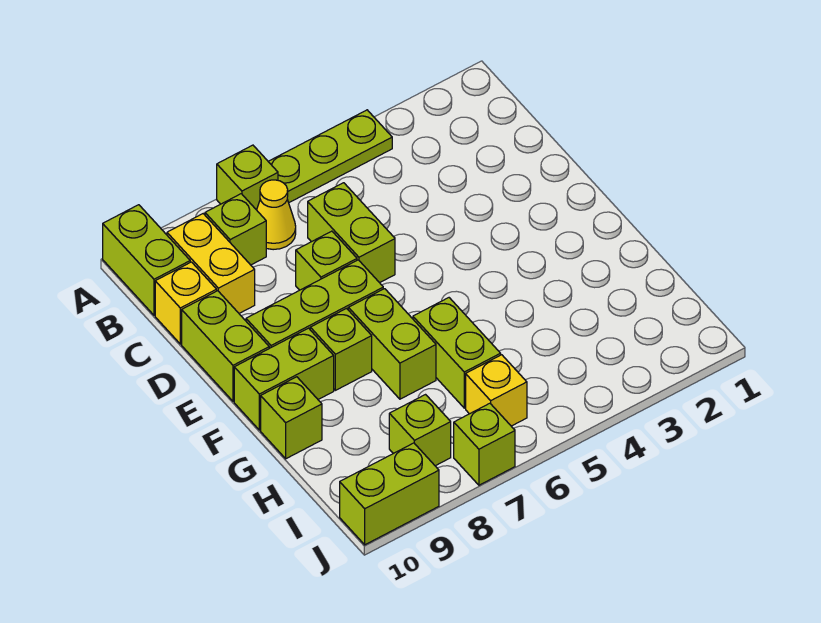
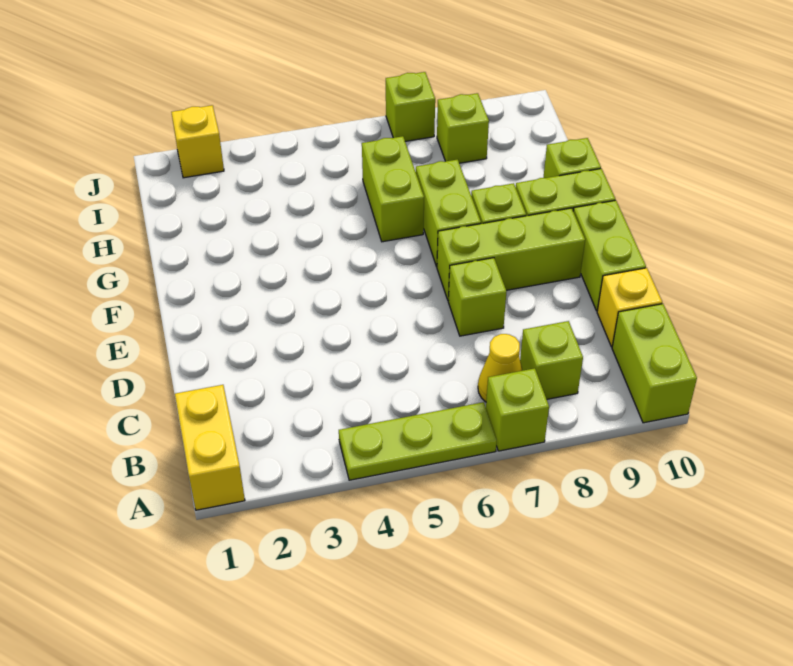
yellow 1x2 brick [167,214,255,313] -> yellow 1x2 brick moved to [175,385,245,510]
lime 1x2 brick [308,183,395,283] -> none
yellow 1x1 brick [466,355,527,426] -> yellow 1x1 brick moved to [171,105,224,178]
lime 1x2 brick [340,443,439,545] -> none

